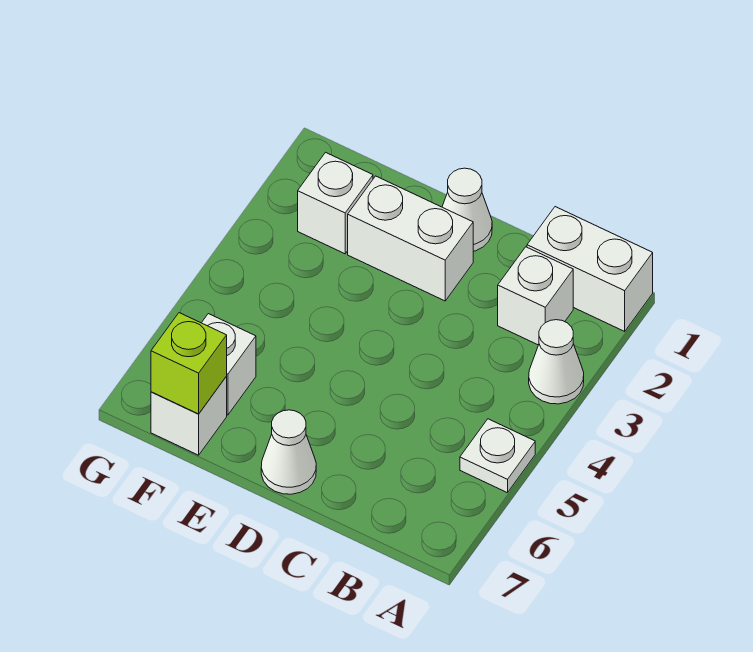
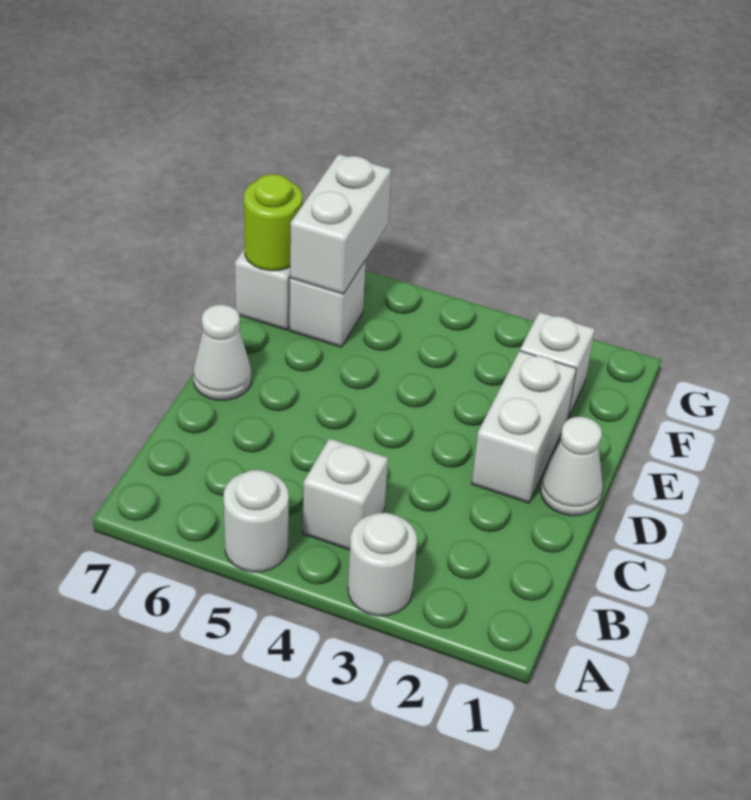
white 1x2 brick [527,207,653,331] -> white 1x2 brick moved to [290,154,391,294]
white 1x1 cone [529,320,584,404] -> white 1x1 round brick [348,513,417,616]
white 1x1 plate [460,419,535,493] -> white 1x1 round brick [224,470,289,572]
white 1x1 brick [498,247,573,345] -> white 1x1 brick moved to [303,438,388,550]
lime 1x1 brick [151,313,227,414] -> lime 1x1 round brick [244,174,302,271]

